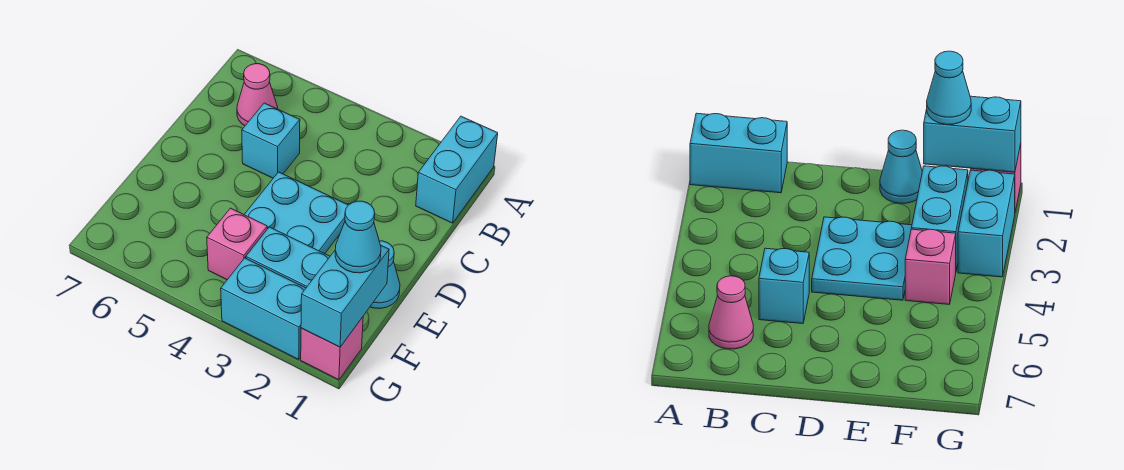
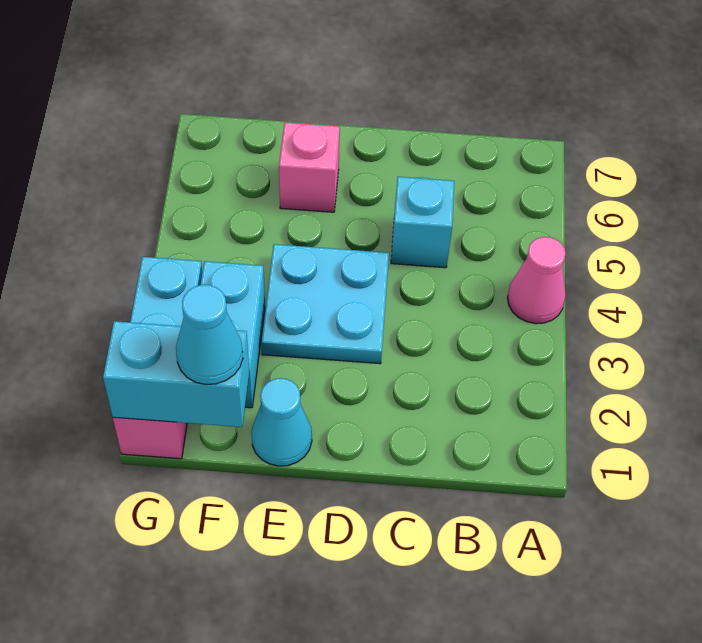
cyan 1x2 brick [416,116,498,223] -> none
pink 1x1 cone [237,64,278,126] -> pink 1x1 cone moved to [507,237,566,324]
pink 1x1 brick [207,208,267,280] -> pink 1x1 brick moved to [279,122,340,212]

